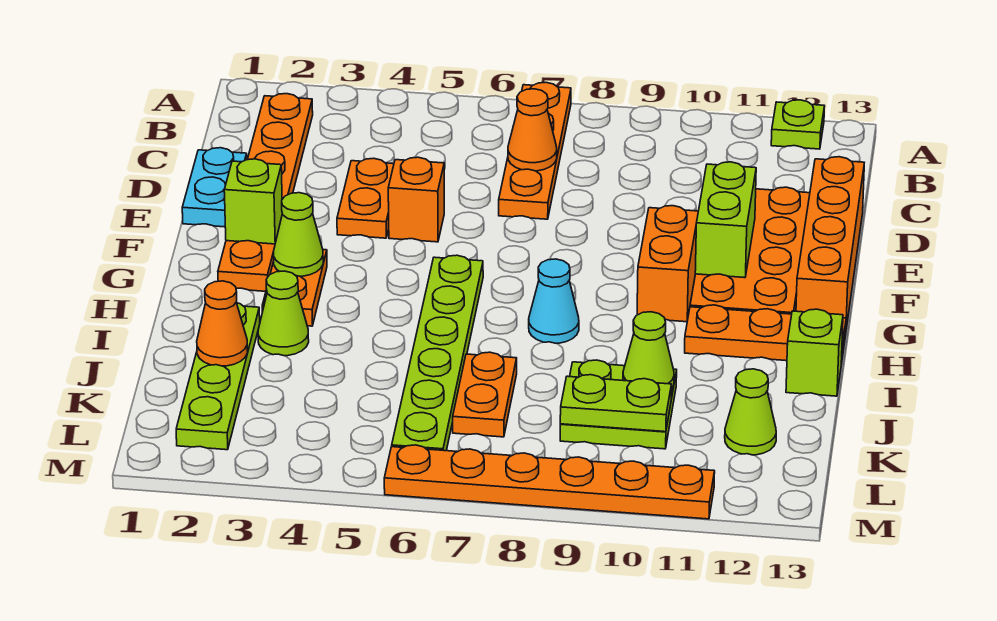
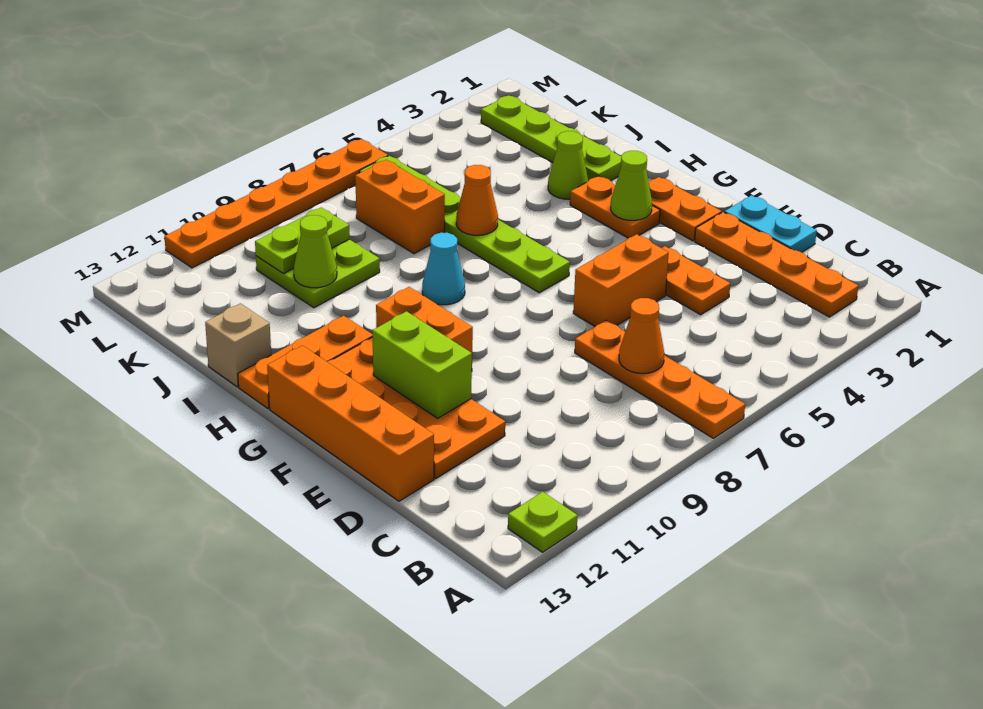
orange 1x1 brick [388,157,444,242] -> orange 1x2 brick [573,234,669,327]
lime 1x1 brick [224,159,282,244] -> none
lime 1x1 brick [786,309,843,396] -> tan 1x1 brick [205,303,271,387]
orange 1x1 cone [197,281,248,366] -> orange 1x1 cone moved to [456,165,498,235]
orange 1x2 plate [453,352,517,437] -> orange 1x2 brick [355,160,445,254]
lime 1x1 cone [725,369,776,455] -> none

